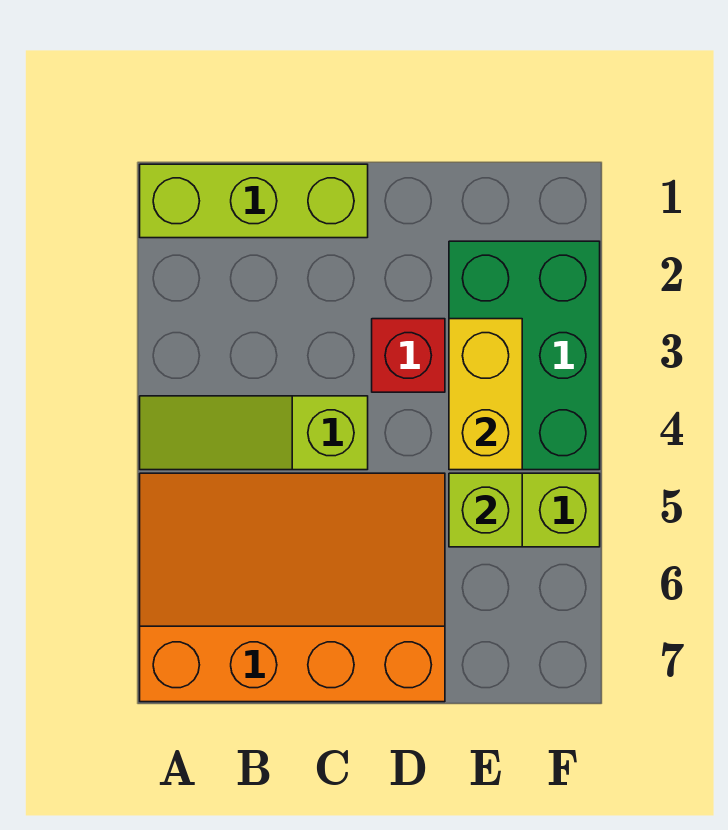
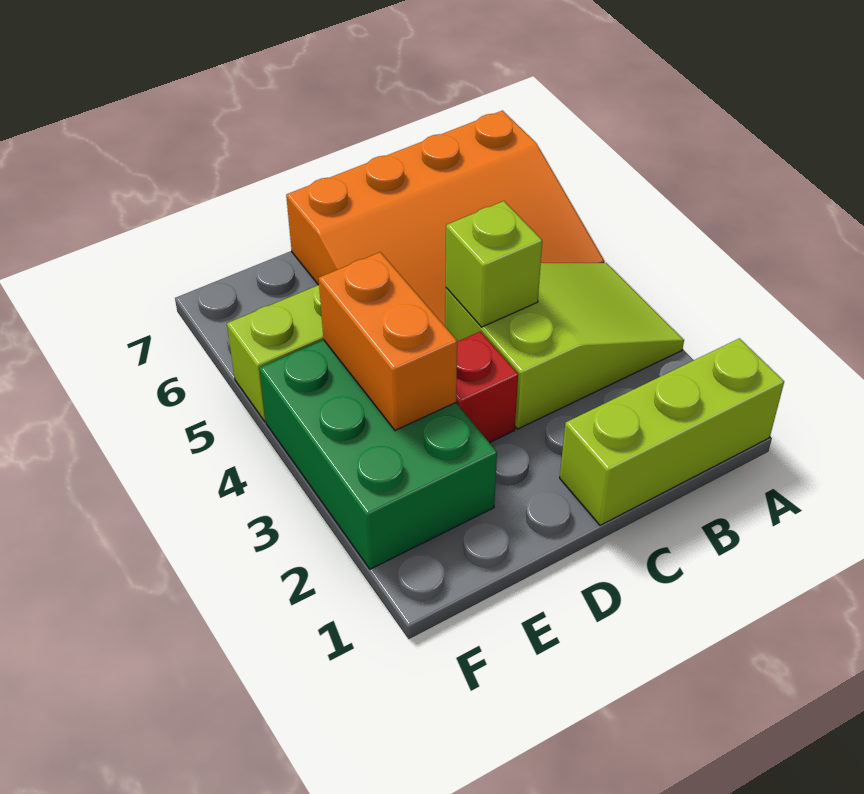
lime 1x3 slope [140,396,368,470] -> lime 2x3 slope [445,263,684,429]
yellow 1x2 brick [449,319,522,470] -> orange 1x2 brick [319,252,457,430]
lime 1x1 brick [449,473,522,547] -> lime 1x1 brick moved to [446,201,542,327]

